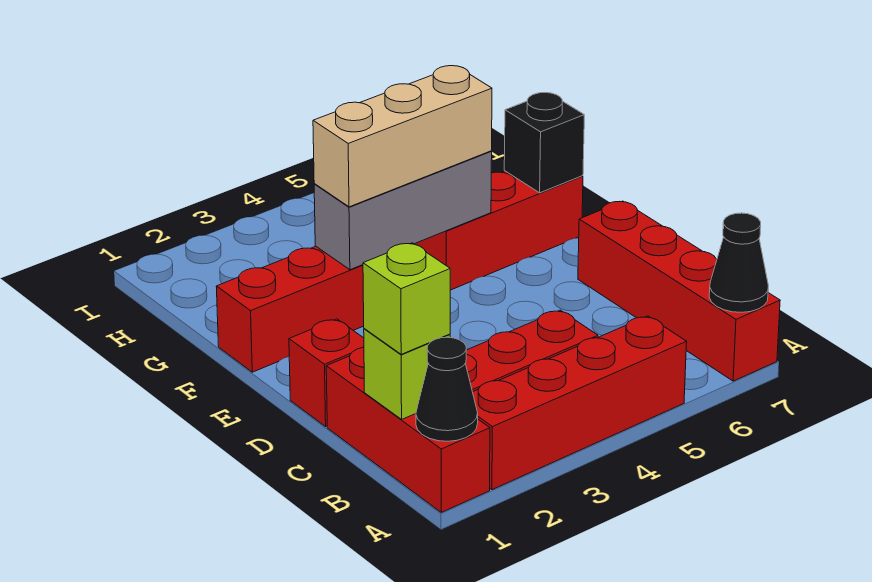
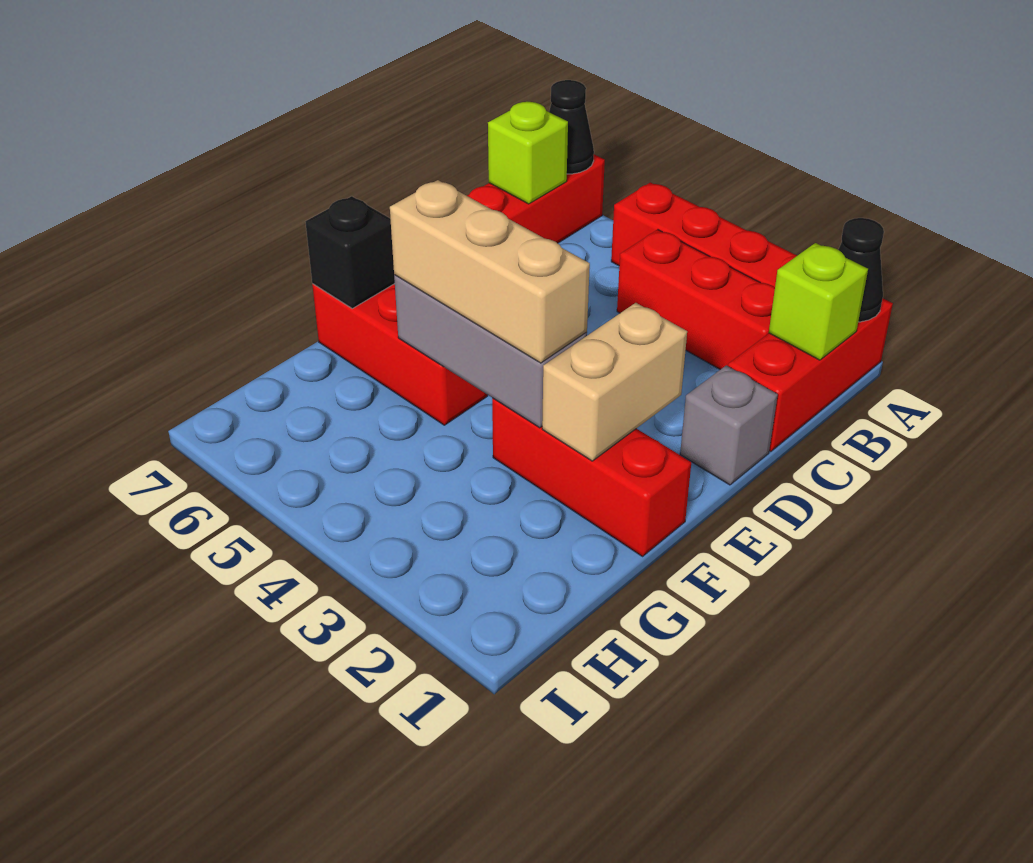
lime 1x1 brick [363,243,450,354] -> lime 1x1 brick moved to [488,102,568,204]
red 1x1 brick [289,319,364,426] -> grey 1x1 brick [680,365,778,485]
none -> tan 1x2 brick [542,303,687,461]

